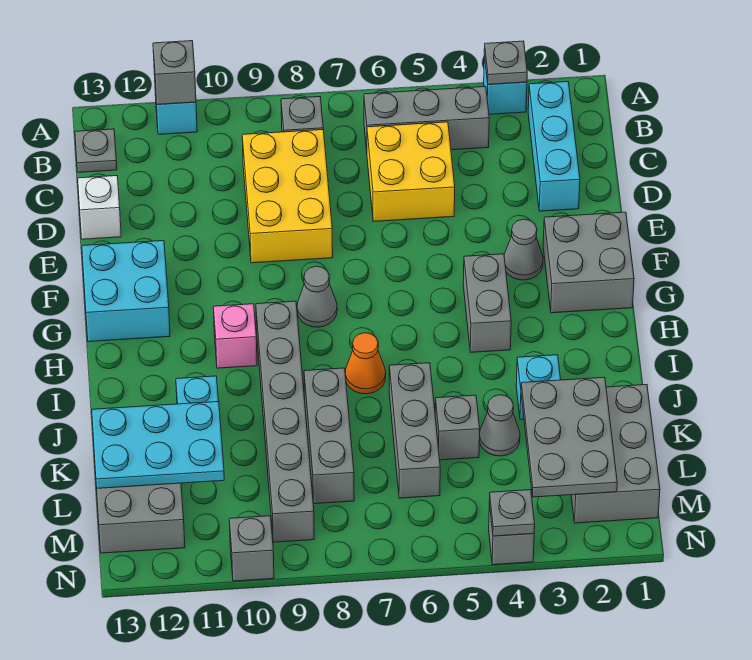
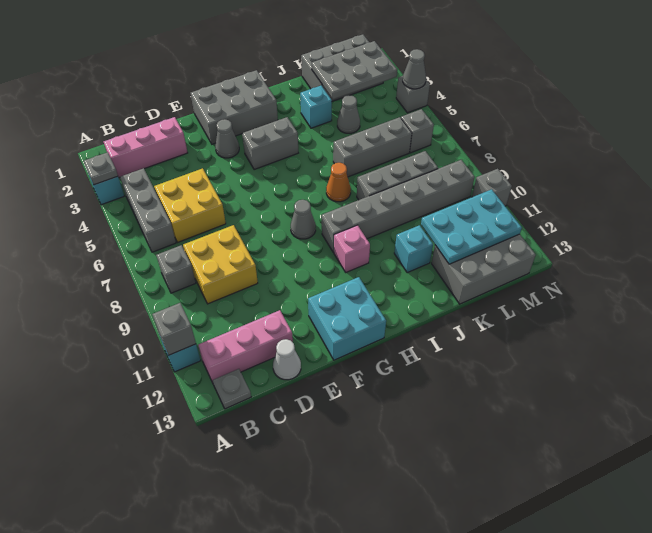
cyan 1x3 brick [528,82,580,211] -> pink 1x3 brick [104,117,188,178]
none -> pink 1x3 brick [198,310,293,383]
yellow 2x3 brick [242,130,333,263] -> yellow 2x2 brick [183,225,258,304]
white 1x1 brick [78,176,121,239] -> white 1x1 cone [273,339,301,380]
grey 2x2 brick [543,212,634,313] -> grey 2x3 brick [191,70,278,144]
grey 1x1 brick [435,395,480,460] -> grey 1x1 brick moved to [401,109,434,153]
cyan 2x3 plate [92,401,224,488] -> cyan 2x3 plate turned to [421,189,522,264]
grey 1x1 plate [489,490,535,536] -> grey 1x1 cone [403,49,426,89]

